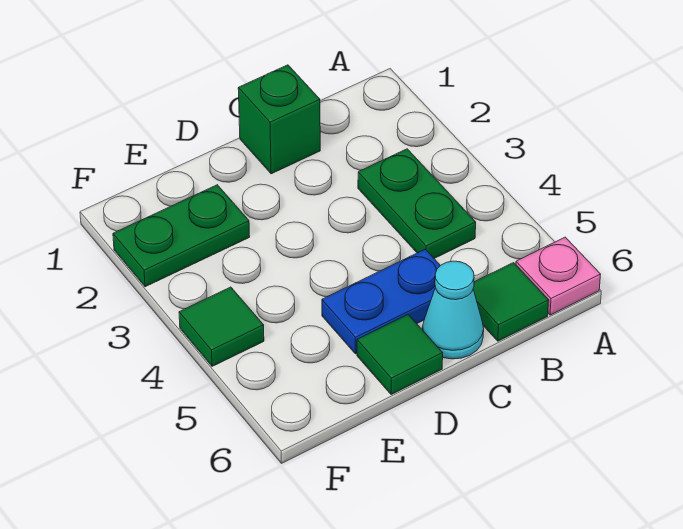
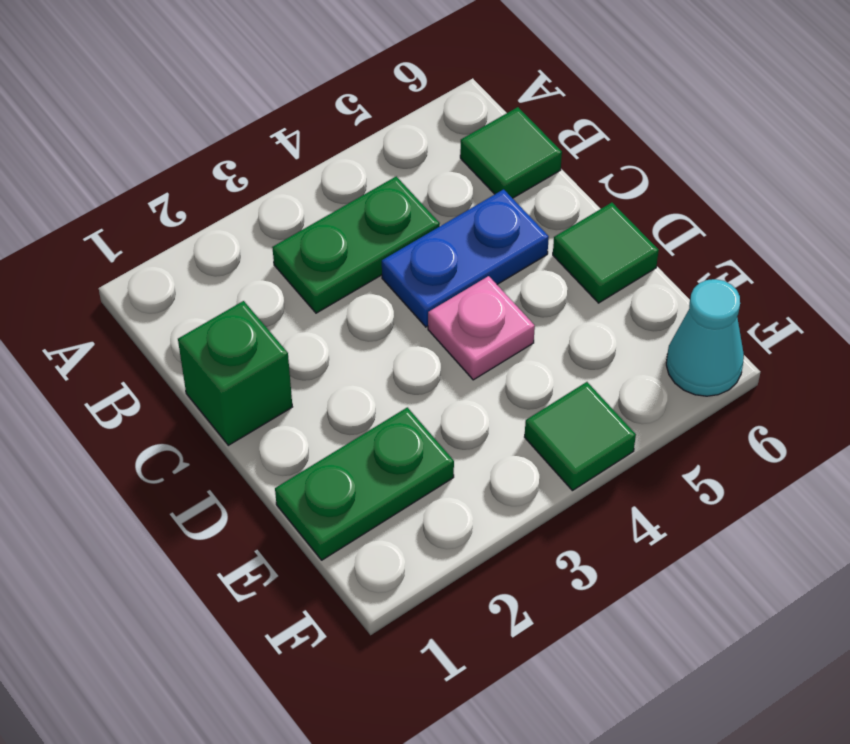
pink 1x1 plate [516,237,601,315] -> pink 1x1 plate moved to [428,276,535,380]
blue 1x2 plate [322,249,440,354] -> blue 1x2 plate turned to [382,189,549,327]
cyan 1x1 cone [422,261,484,359] -> cyan 1x1 cone moved to [666,279,744,396]
green 1x2 plate [113,185,250,287] -> green 1x2 plate turned to [275,407,454,560]

